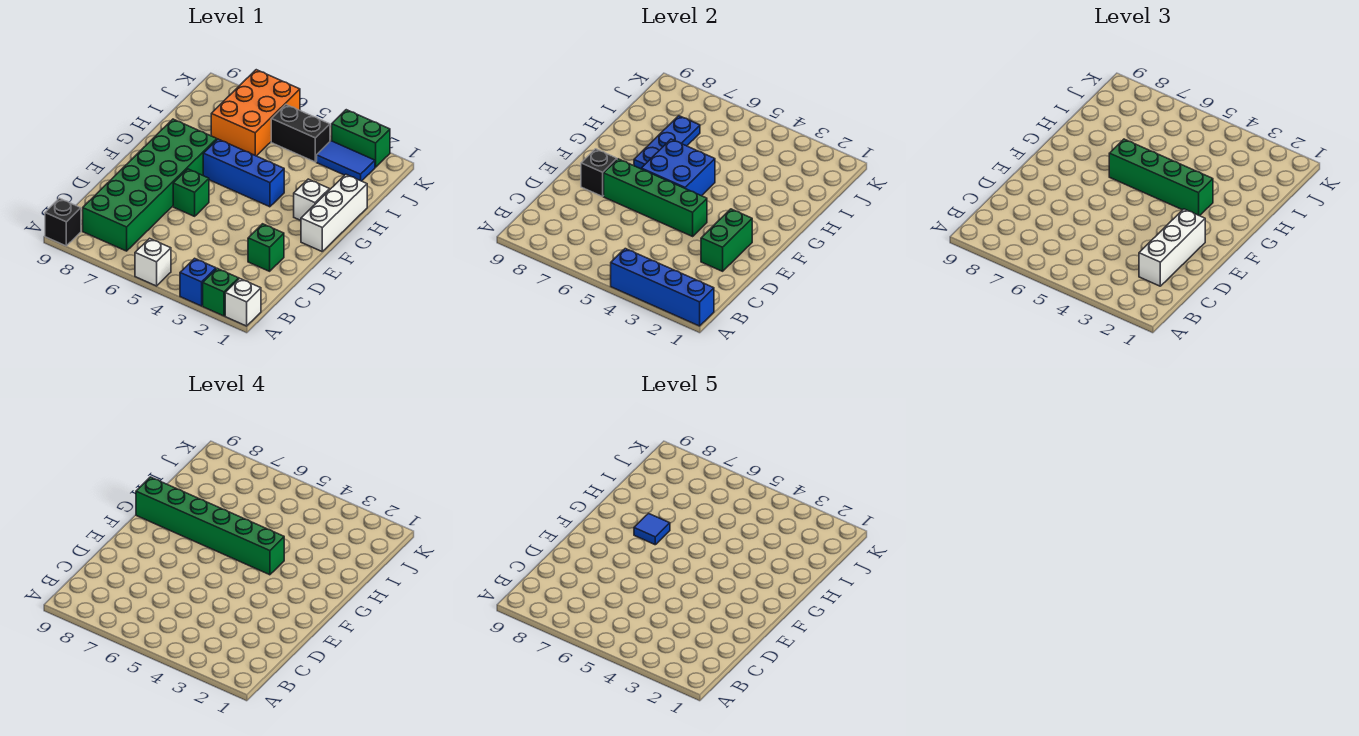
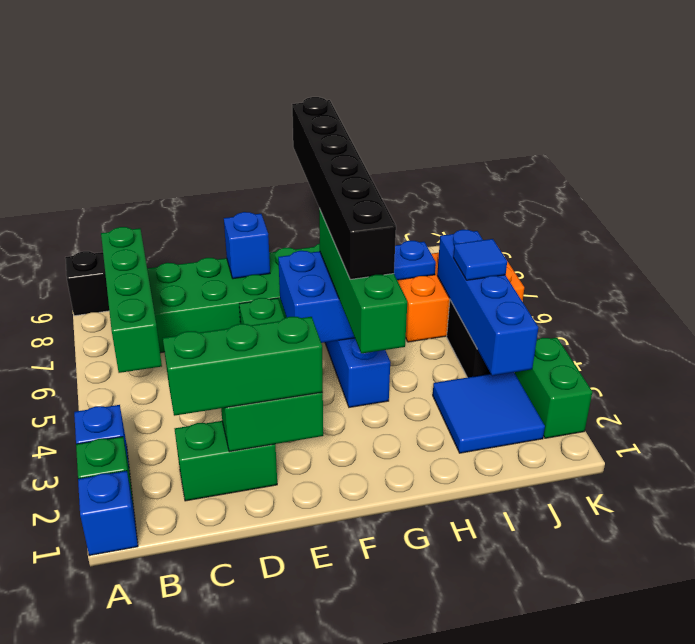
white 1x1 brick [225,278,261,326] -> blue 1x1 brick [78,471,138,556]
blue 1x4 brick [611,249,714,326] -> blue 1x4 brick moved to [437,230,538,376]
white 1x1 brick [135,238,171,286] -> none
white 1x3 brick [1139,209,1205,286] -> green 1x3 brick [163,317,323,416]
green 1x1 brick [248,224,284,271] -> green 1x2 brick [175,421,277,501]
green 1x4 brick [604,159,707,236] -> green 1x4 brick moved to [101,227,162,373]
black 1x1 brick [581,149,617,196] -> blue 1x1 brick [224,212,270,279]
white 1x3 brick [301,174,367,251] -> none
white 1x1 brick [294,179,330,220] -> none
green 1x6 brick [136,477,284,575] -> black 1x6 brick [292,97,396,279]
blue 1x1 tile [634,513,670,545] -> blue 1x1 tile moved to [453,239,507,280]
blue 1x2 tile [317,141,375,181] -> blue 2x2 tile [433,372,545,453]

